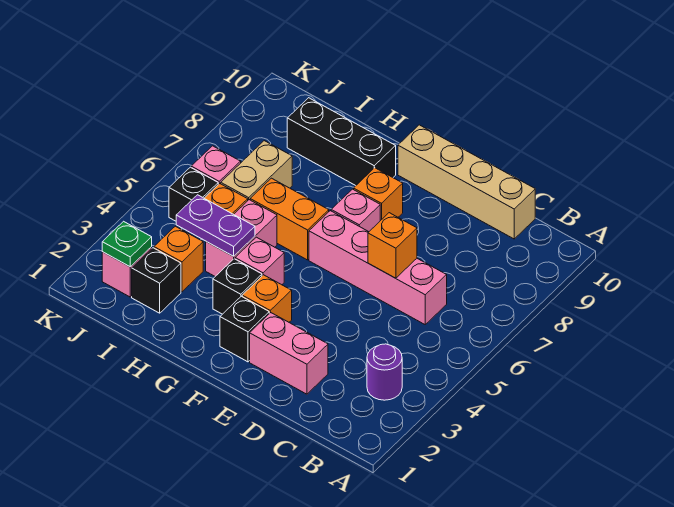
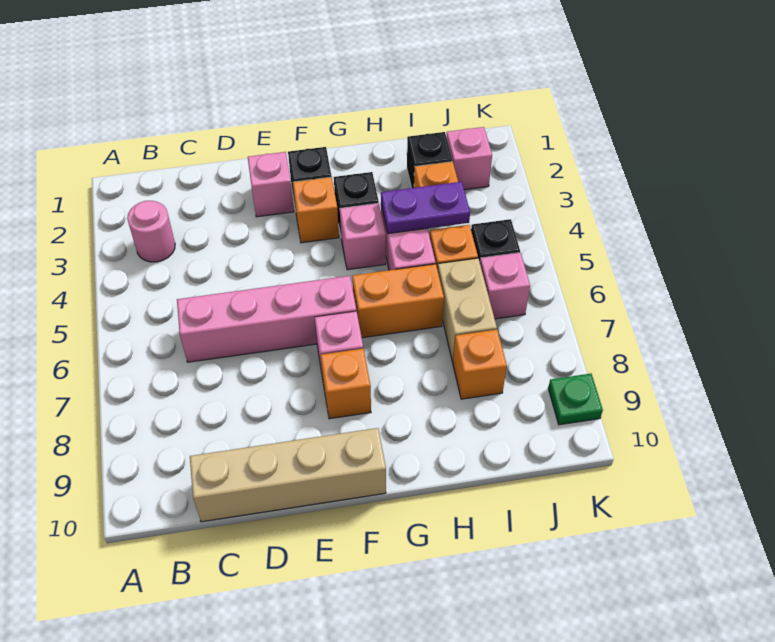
purple 1x1 round brick [367,344,402,400] -> pink 1x1 round brick [127,201,175,262]
pink 1x2 brick [250,313,328,394] -> pink 1x1 brick [248,152,294,217]
orange 1x1 brick [368,213,417,278] -> orange 1x1 brick moved to [453,330,507,399]
black 1x3 brick [287,98,396,186] -> none
green 1x1 plate [102,221,152,267] -> green 1x1 plate moved to [548,374,603,425]

